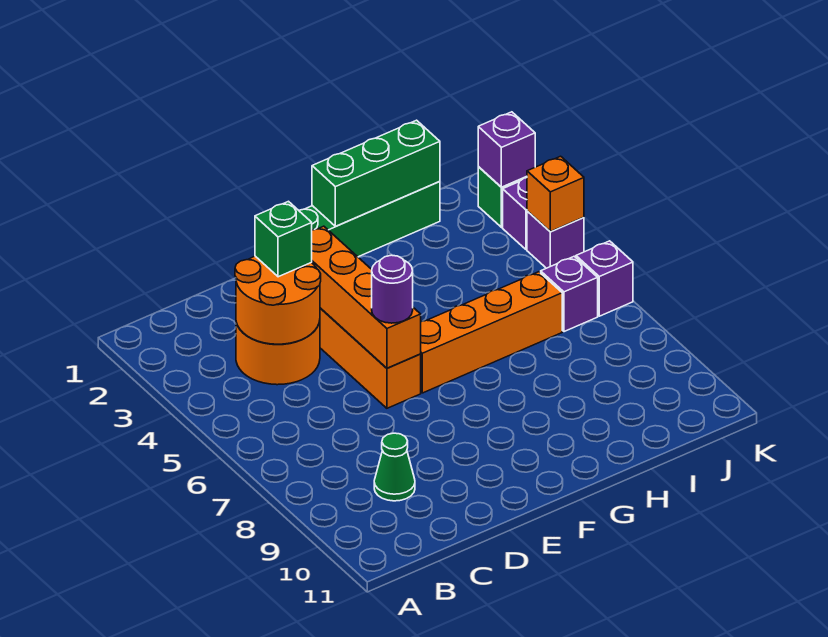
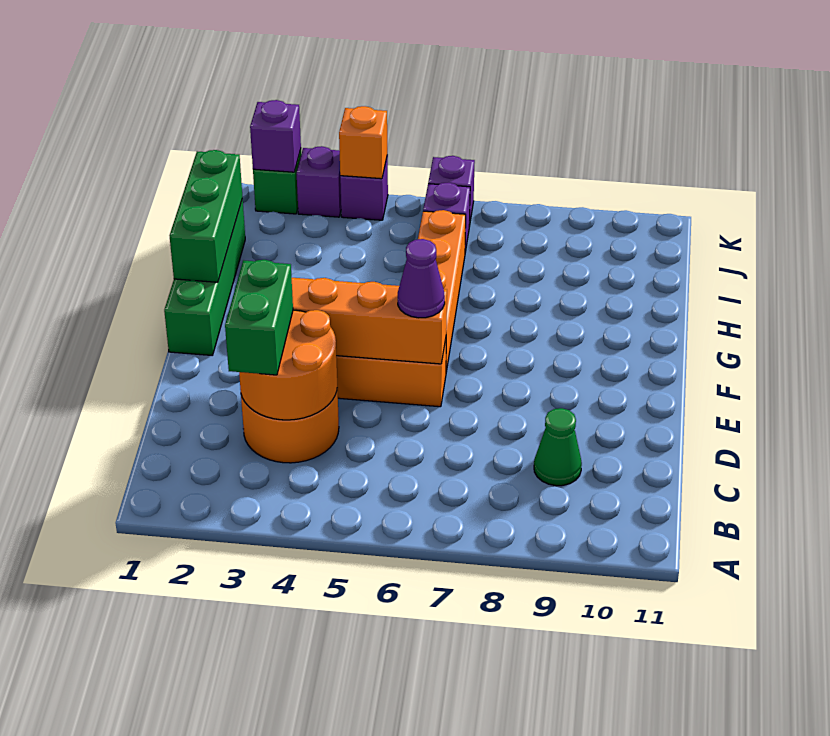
green 1x1 brick [255,201,312,277] -> green 1x2 brick [225,260,293,375]
purple 1x1 round brick [372,255,413,323] -> purple 1x1 cone [398,239,445,318]

